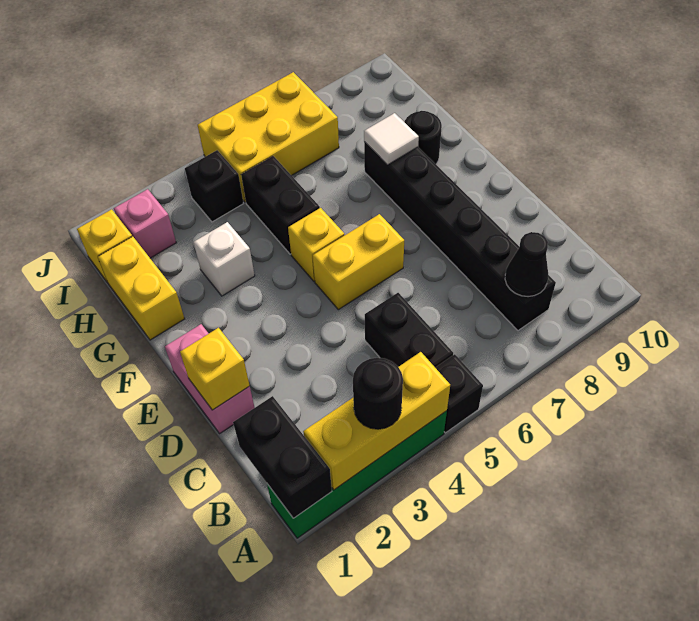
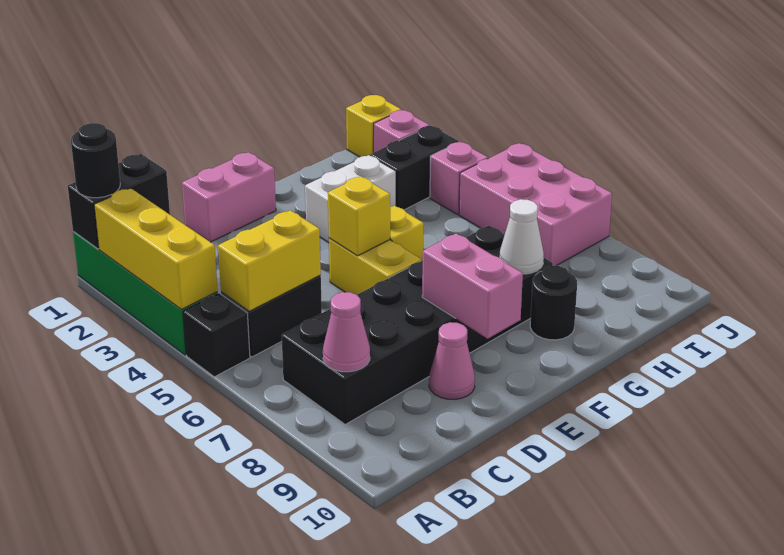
black 1x1 round brick [353,358,403,429] -> black 1x1 round brick moved to [71,123,120,198]
black 1x6 brick [364,142,556,330] -> black 2x6 brick [282,226,553,424]
black 1x1 cone [505,232,548,297] -> pink 1x1 cone [323,292,370,372]
yellow 1x1 brick [180,328,250,410] -> yellow 1x1 brick moved to [328,176,390,256]
none -> pink 1x1 cone [429,322,475,399]
none -> pink 1x2 brick [422,233,523,339]
yellow 1x2 brick [98,237,185,340] -> yellow 1x2 brick moved to [218,210,321,311]
white 1x1 brick [194,222,255,296] -> white 1x2 brick [305,155,396,243]
black 1x2 brick [241,156,320,254] -> black 1x2 brick moved to [370,126,458,210]
white 1x1 tile [364,113,419,165] -> white 1x1 cone [500,199,544,274]
black 1x1 brick [185,150,244,222] -> pink 1x1 brick [430,142,488,214]
yellow 2x3 brick [198,72,339,203] -> pink 2x3 brick [459,143,612,266]

